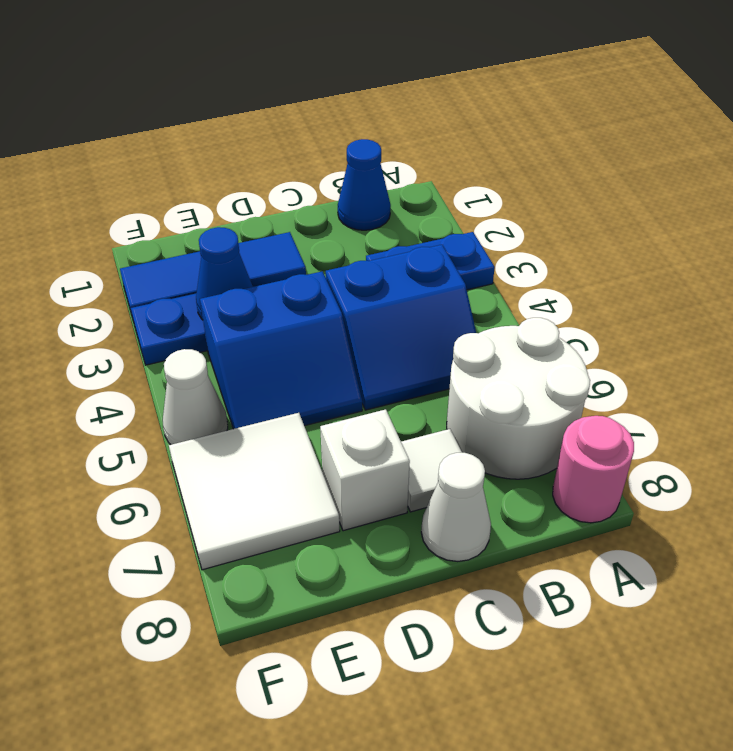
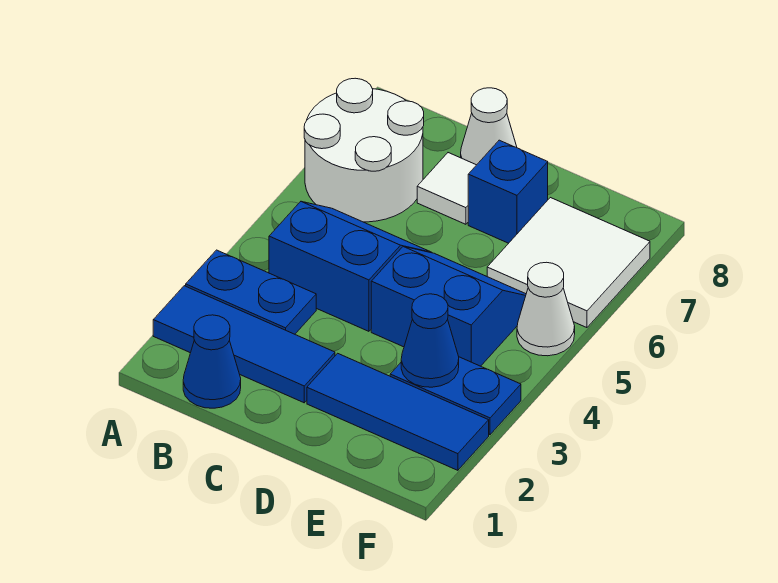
none -> blue 1x3 tile [153,286,335,403]
pink 1x1 round brick [553,416,634,523] -> none
white 1x1 brick [320,409,410,531] -> blue 1x1 brick [468,140,548,243]

